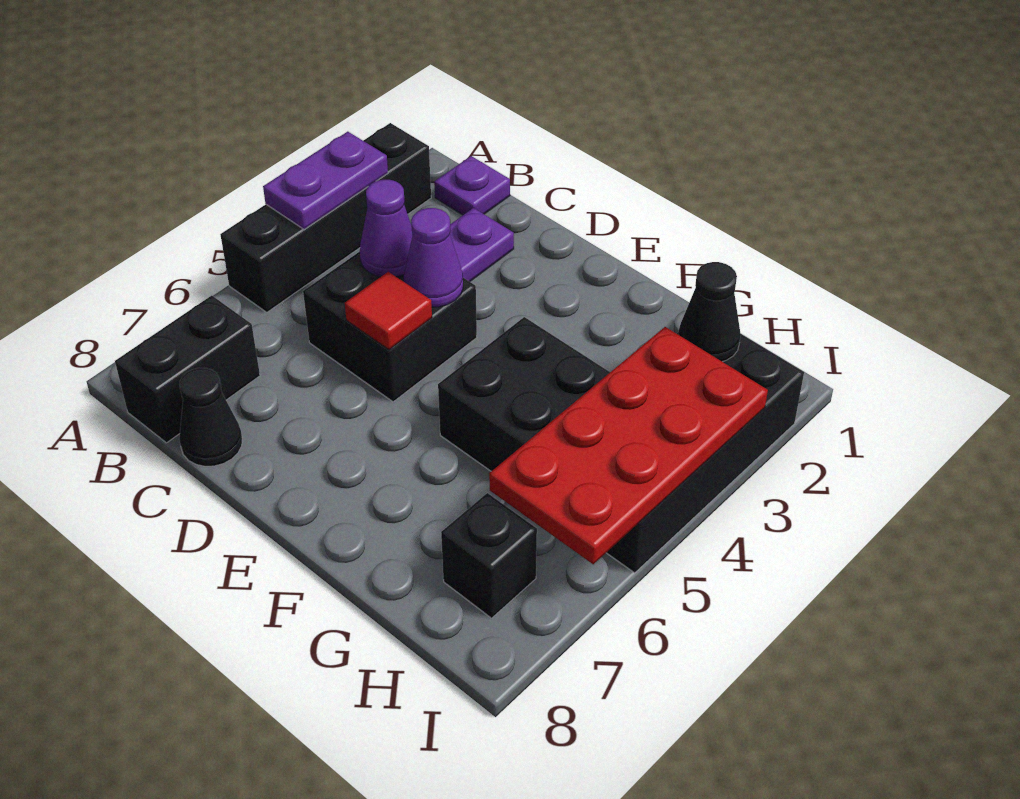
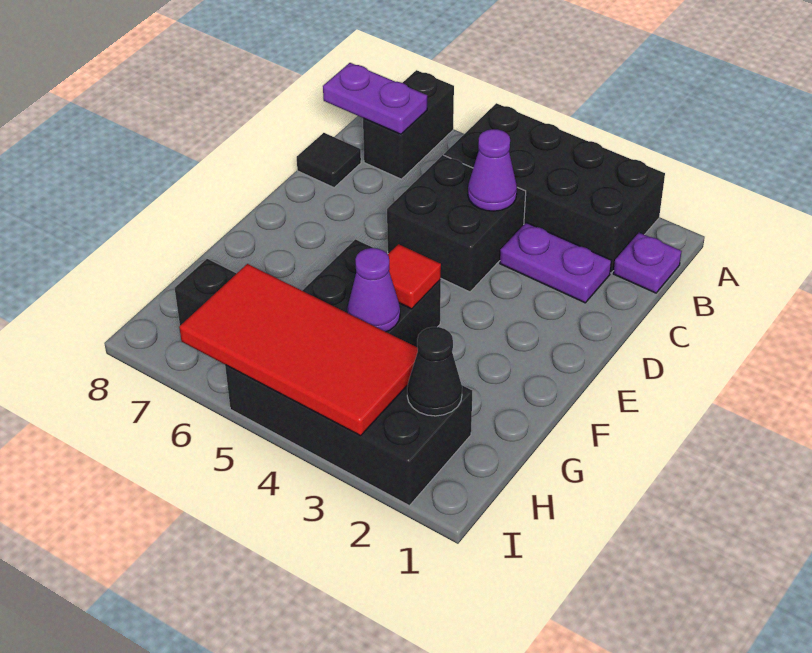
black 1x4 brick [220,123,431,312] -> black 2x4 brick [444,103,665,273]
purple 1x2 plate [263,132,388,229] -> purple 1x2 plate moved to [323,63,427,134]
black 1x2 brick [115,296,260,443] -> black 1x2 brick turned to [363,70,454,179]
black 1x1 cone [179,368,242,466] -> black 1x1 tile [297,133,361,188]
purple 1x1 cone [404,208,463,307] -> purple 1x1 cone moved to [347,248,400,332]
red 1x1 tile [345,272,432,350] -> red 1x1 tile moved to [388,244,441,309]
red 2x4 plate [489,327,768,564] -> red 2x4 tile [179,264,418,436]

